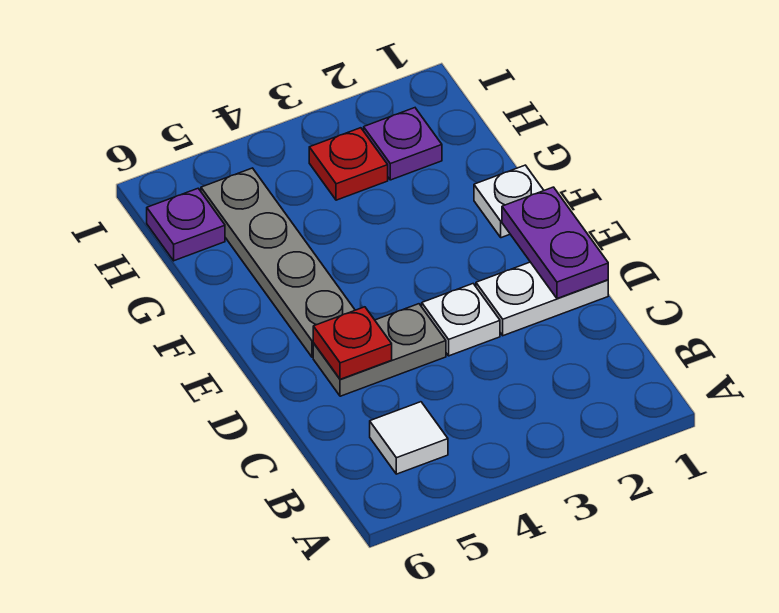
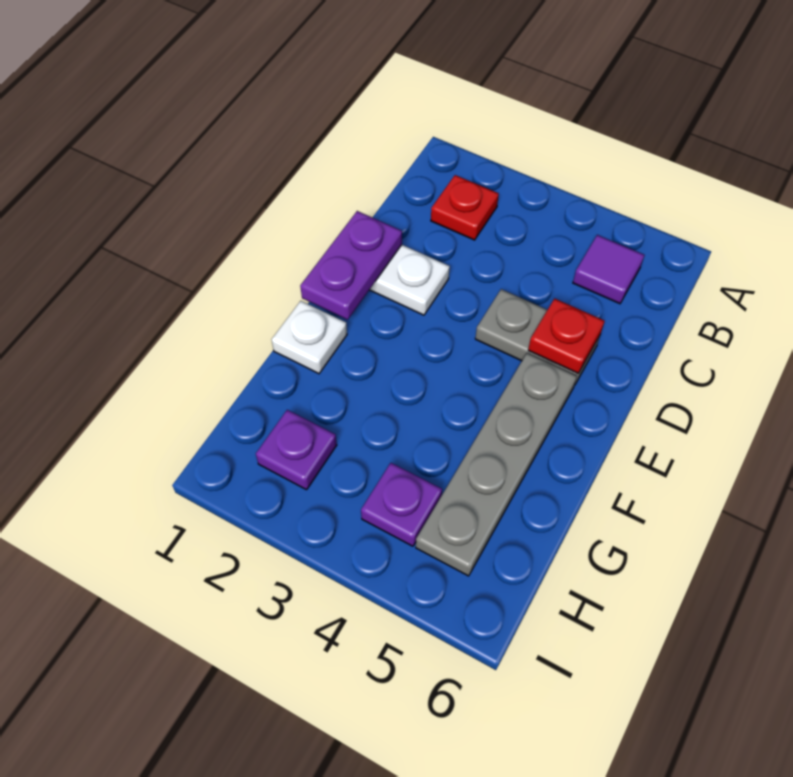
white 1x1 tile [370,402,448,474] -> purple 1x1 tile [573,235,644,304]
white 1x1 plate [422,284,500,356] -> none
red 1x1 plate [309,128,388,200] -> red 1x1 plate moved to [431,175,499,240]
purple 1x1 plate [147,188,225,261] -> purple 1x1 plate moved to [361,463,442,546]

